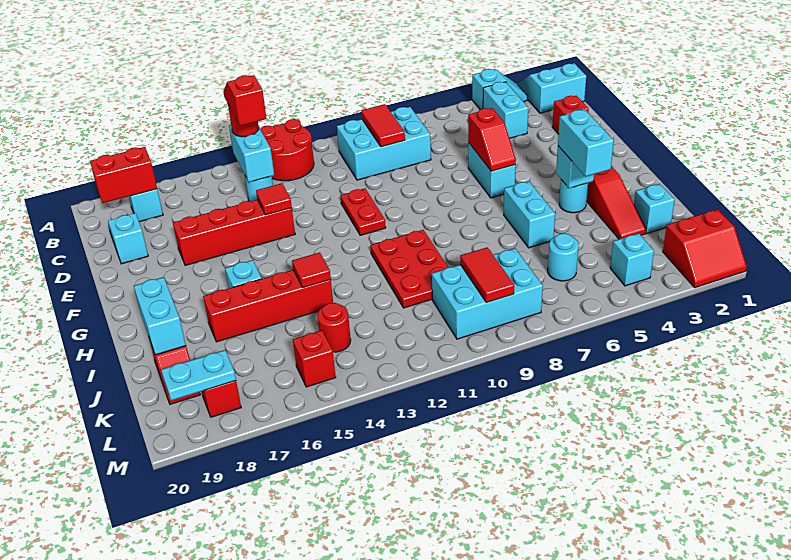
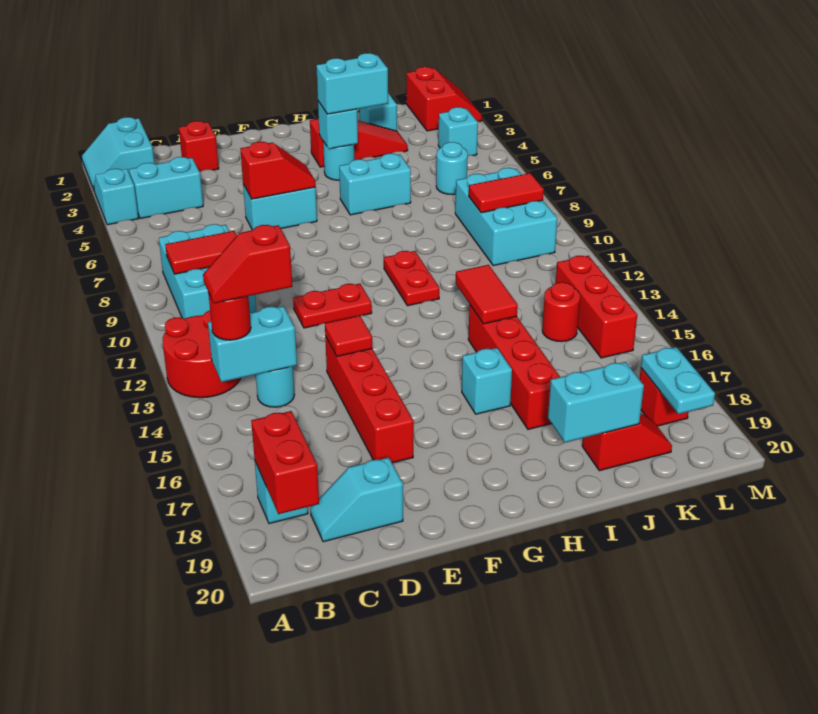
red 2x3 plate [370,230,448,308] -> red 1x2 plate [384,251,439,306]
red 1x1 tile [292,253,331,288] -> red 1x2 tile [456,265,518,324]
red 1x1 brick [293,330,336,387] -> red 1x3 brick [556,256,637,358]

